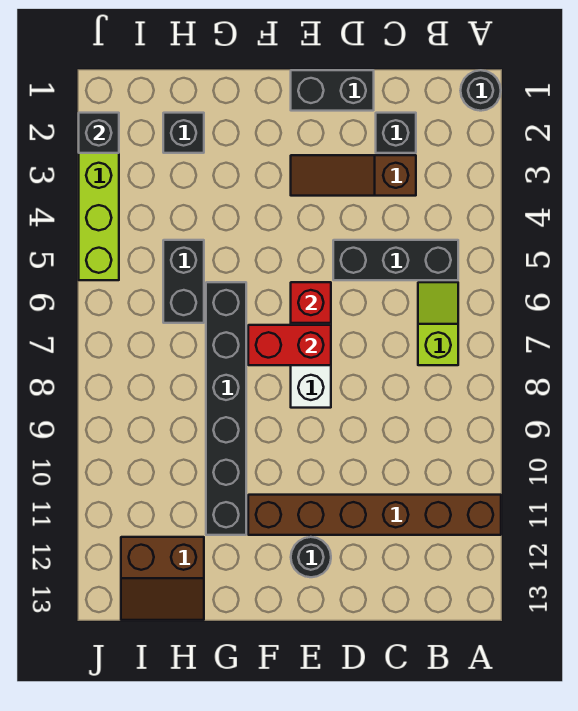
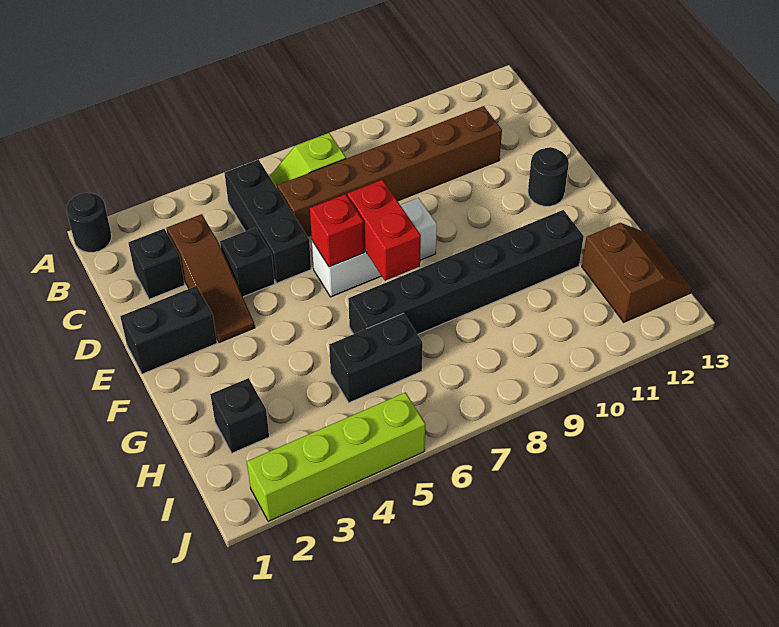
brown 1x6 brick [248,495,501,535] -> brown 1x6 brick turned to [277,106,502,237]
black 1x2 brick [291,70,374,111] -> black 1x2 brick turned to [120,286,217,374]
black 1x1 brick [79,113,119,153] -> black 1x1 brick moved to [220,227,275,297]

